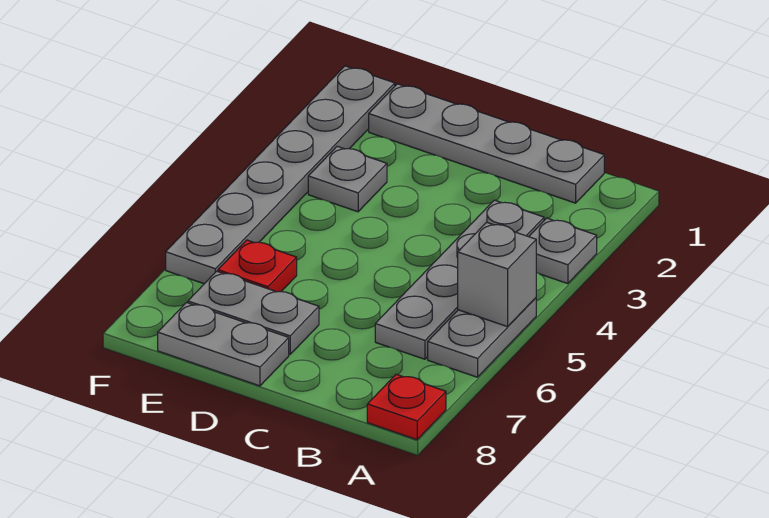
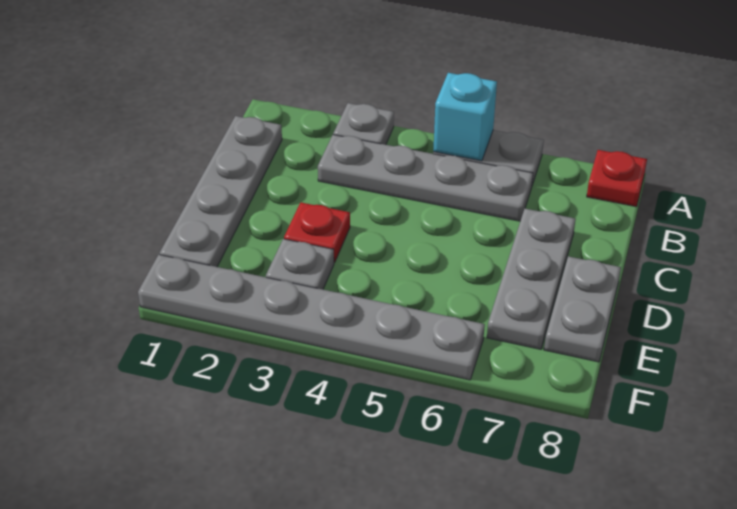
grey 1x1 brick [458,222,536,327] -> cyan 1x1 brick [433,73,497,161]
grey 1x2 plate [188,271,319,355] -> grey 1x3 plate [487,209,576,349]
red 1x1 plate [218,240,297,292] -> red 1x1 plate moved to [284,203,350,263]

